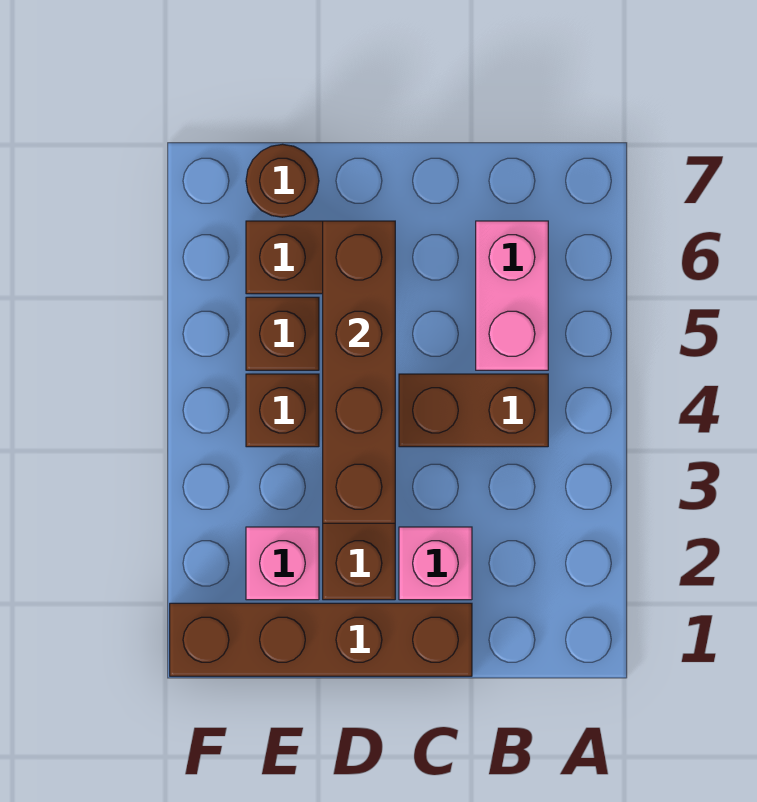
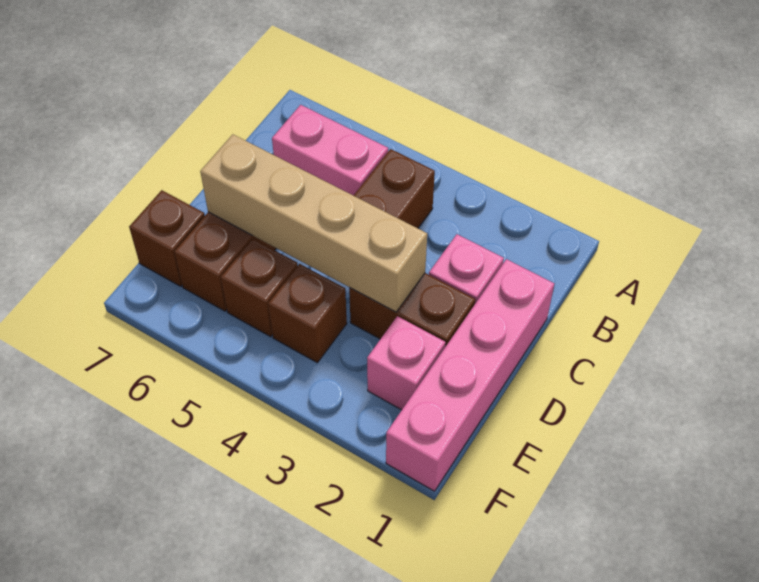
brown 1x4 brick [170,603,472,676] -> pink 1x4 brick [386,259,554,491]
brown 1x4 brick [323,221,395,523] -> tan 1x4 brick [200,134,427,312]
brown 1x1 round brick [246,144,319,217] -> brown 1x1 brick [129,190,205,286]

